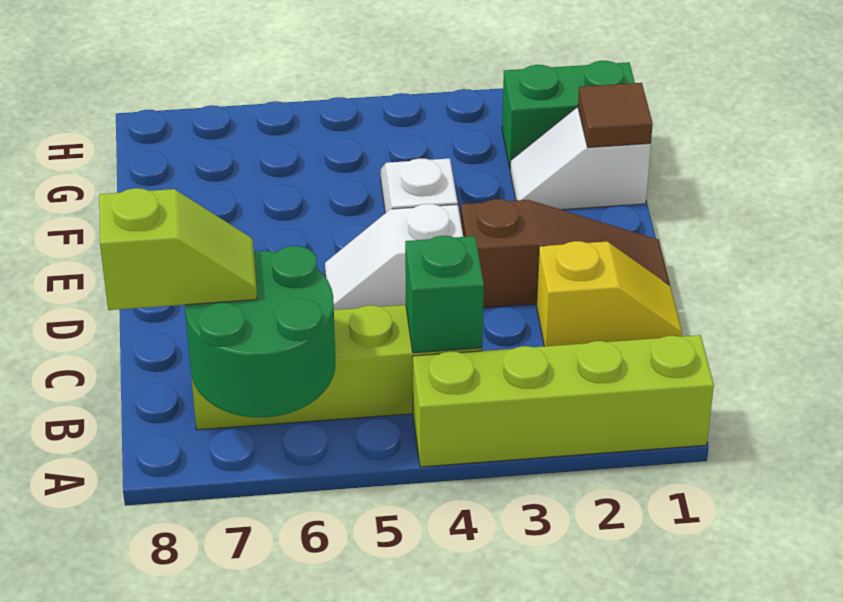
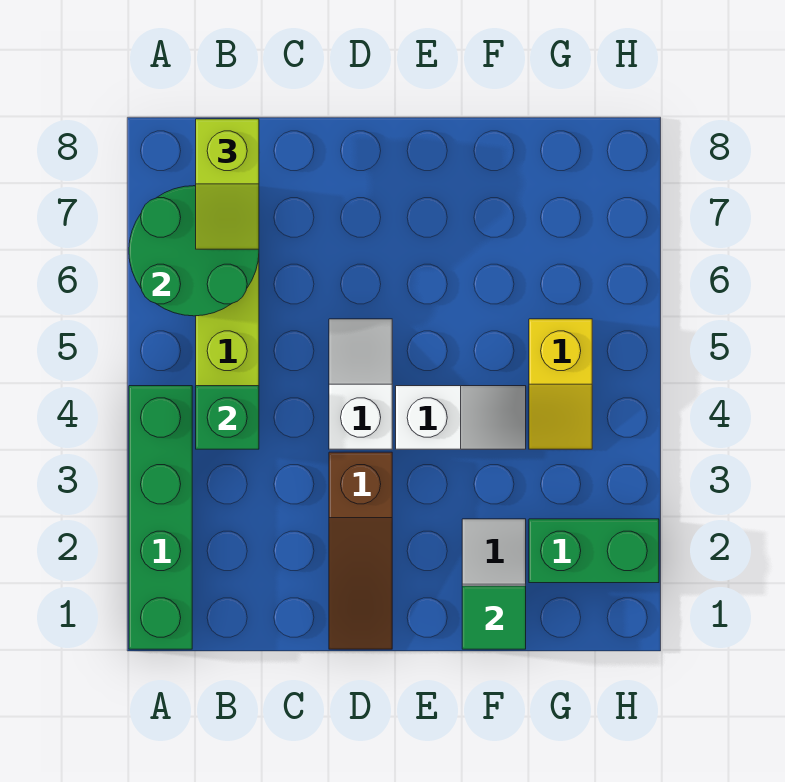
lime 1x4 brick [413,335,714,467] -> green 1x4 brick [129,386,192,649]
yellow 1x2 slope [537,241,682,346] -> yellow 1x2 slope moved to [529,319,592,449]
brown 1x1 tile [578,83,653,148] -> green 1x1 tile [462,586,526,649]
green 1x2 brick [502,61,635,168] -> green 1x2 brick turned to [529,519,659,583]

